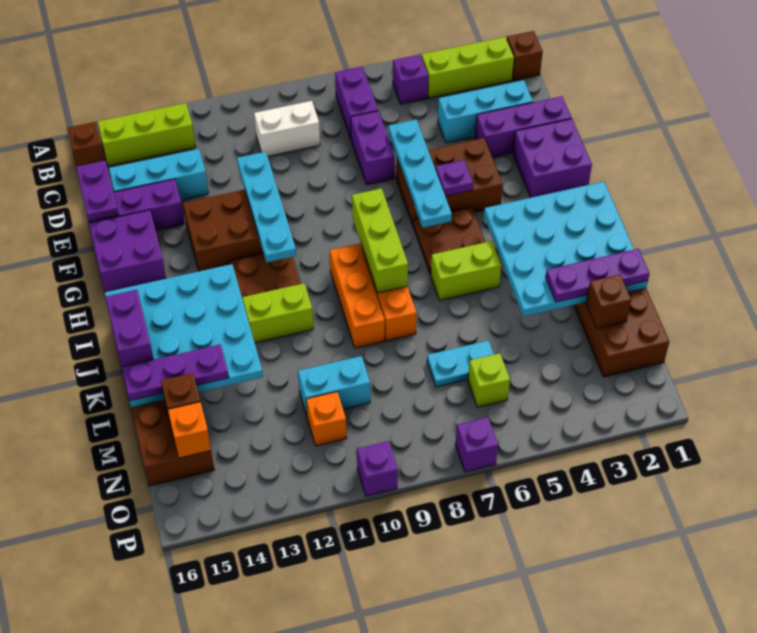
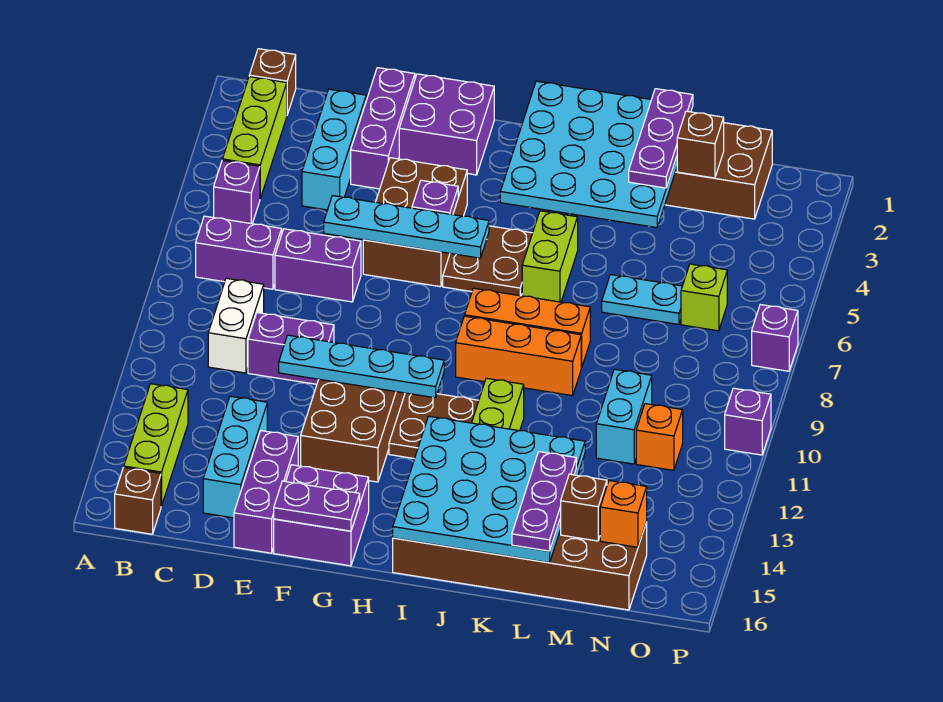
purple 1x2 plate [76,161,118,222] -> purple 1x2 plate moved to [274,481,360,531]
lime 1x3 brick [352,188,408,293] -> none
purple 1x2 brick [106,290,154,367] -> purple 1x2 brick moved to [248,313,334,384]
cyan 1x2 plate [427,341,494,387] -> cyan 1x2 plate turned to [602,275,682,324]

